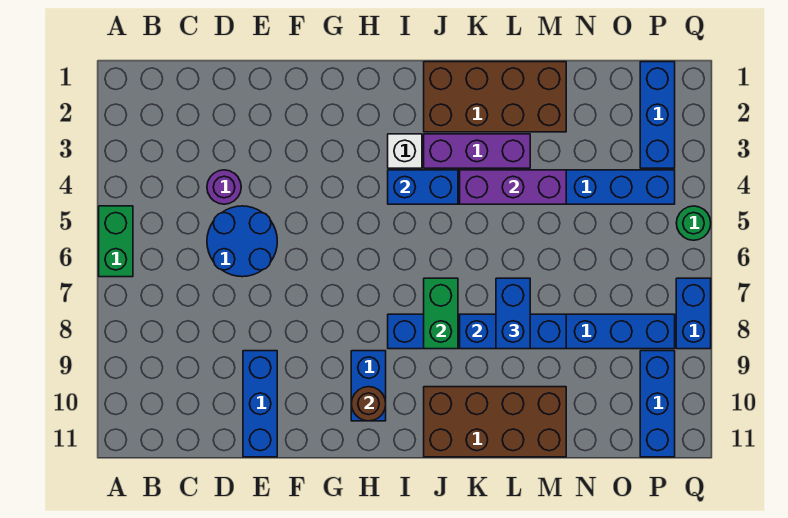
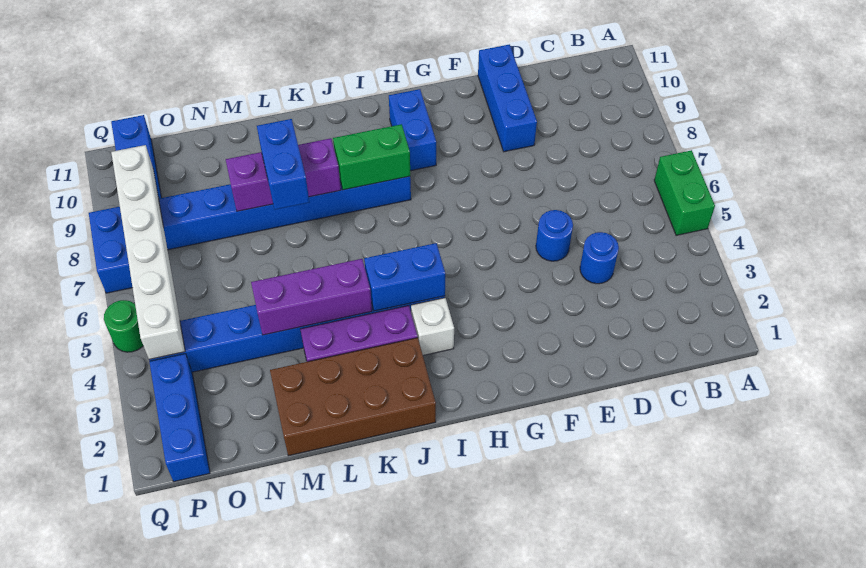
purple 1x1 round brick [207,170,241,204] -> blue 1x1 round brick [580,232,619,284]
blue 2x2 round brick [207,206,277,277] -> blue 1x1 round brick [536,210,573,261]
brown 1x1 round brick [351,387,386,421] -> none
green 1x2 brick [424,278,458,349] -> green 1x2 brick turned to [333,124,410,190]
brown 2x4 brick [424,387,566,457] -> none
blue 1x3 brick [460,314,566,349] -> purple 1x3 brick [226,138,341,211]
none -> white 1x6 brick [111,145,185,359]

